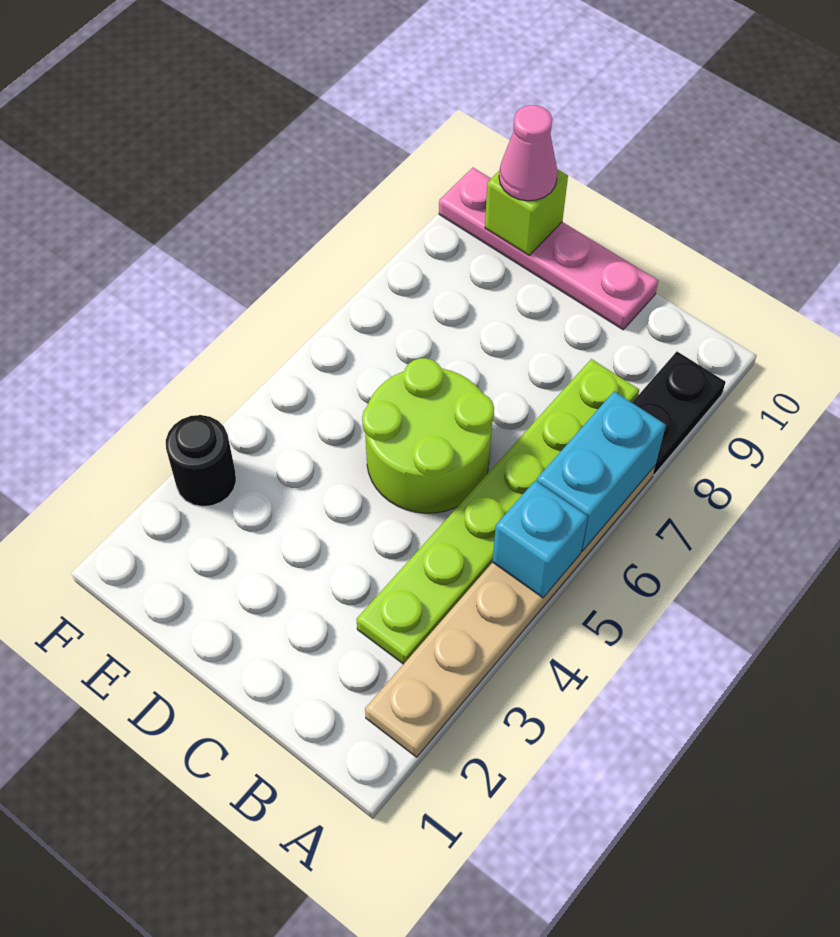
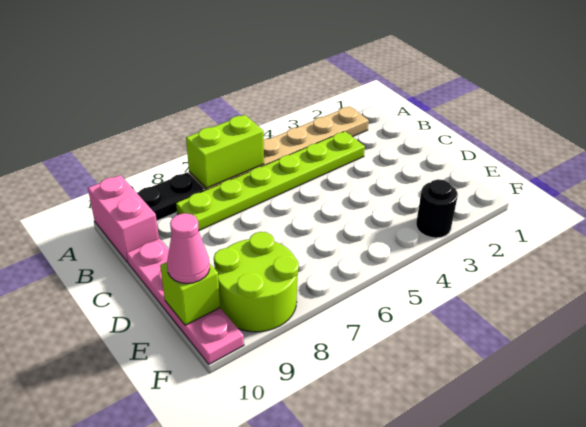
cyan 1x1 brick [492,481,588,598] -> none
cyan 1x2 brick [537,392,666,551] -> lime 1x2 brick [186,115,264,188]
none -> pink 1x2 brick [88,175,159,263]
lime 2x2 round brick [362,358,494,513] -> lime 2x2 round brick moved to [214,232,299,332]

